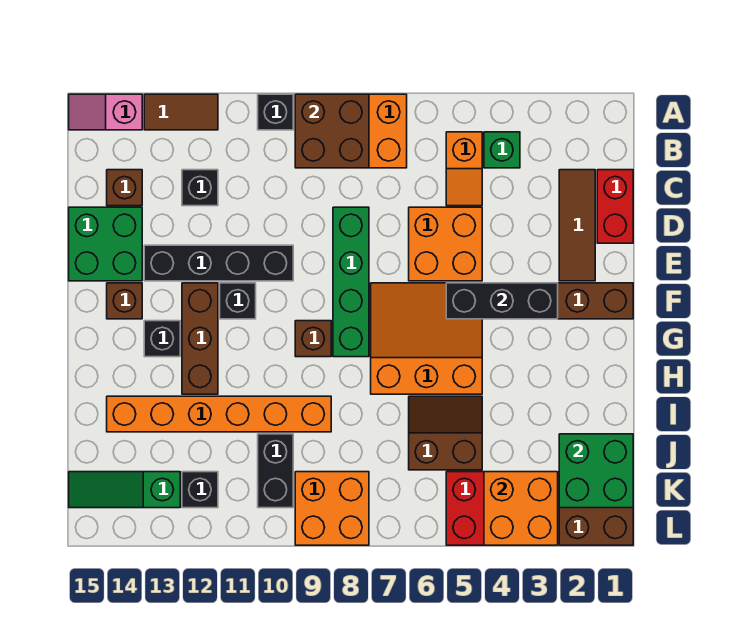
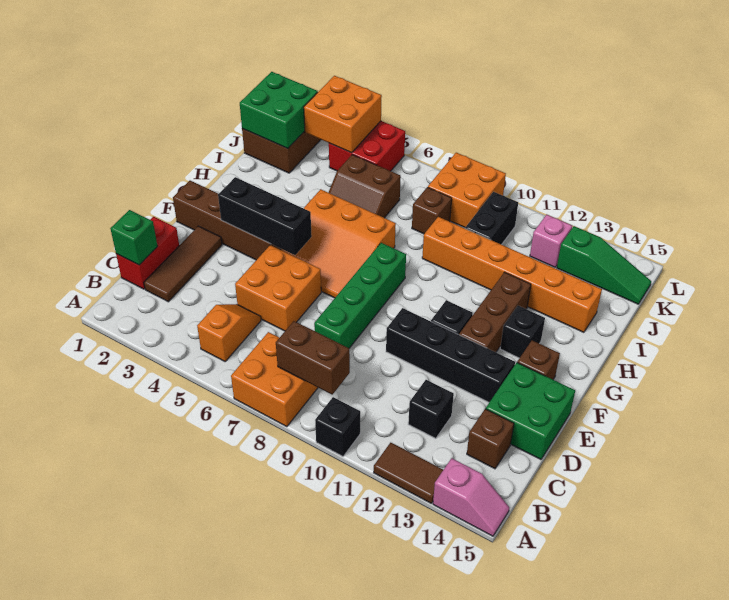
brown 2x2 brick [295,94,369,168] -> brown 1x2 brick [276,321,350,394]
green 1x1 brick [484,132,520,168] -> green 1x1 brick moved to [110,210,158,265]
brown 1x1 brick [295,321,331,357] -> brown 1x1 brick moved to [412,187,452,234]
black 1x1 brick [182,472,218,508] -> pink 1x1 brick [530,215,572,267]

